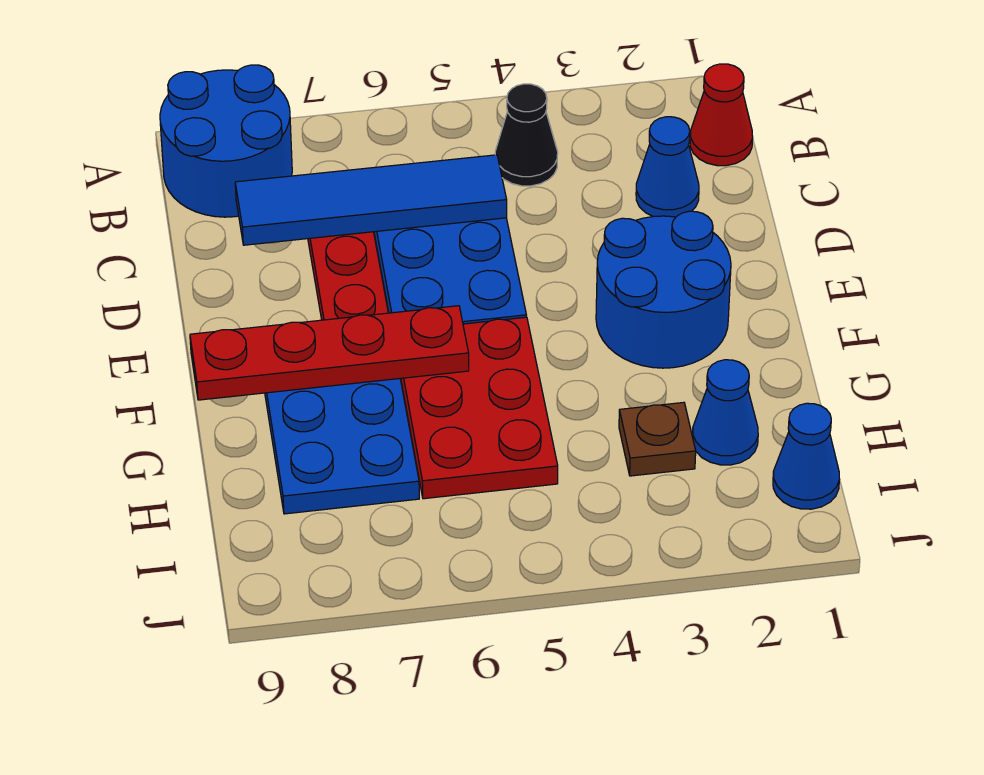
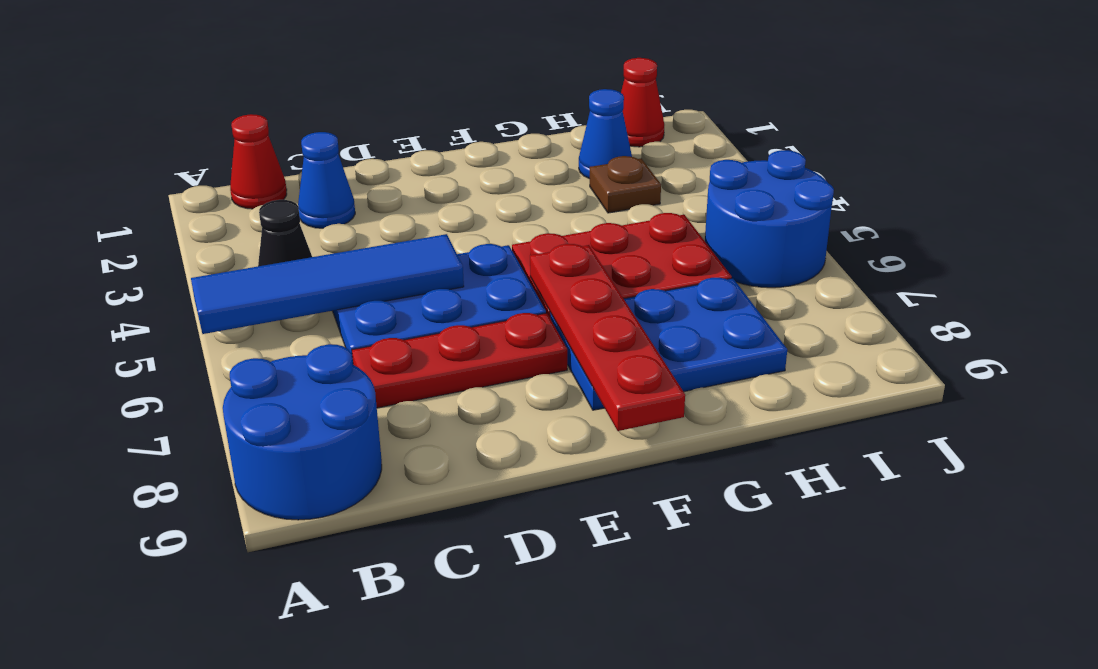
blue 1x4 tile [235,155,507,245] -> blue 1x4 tile turned to [191,234,464,334]
blue 2x2 round brick [596,211,731,368] -> blue 2x2 round brick moved to [705,150,834,288]
blue 1x1 cone [773,403,840,509] -> red 1x1 cone [621,58,664,147]

